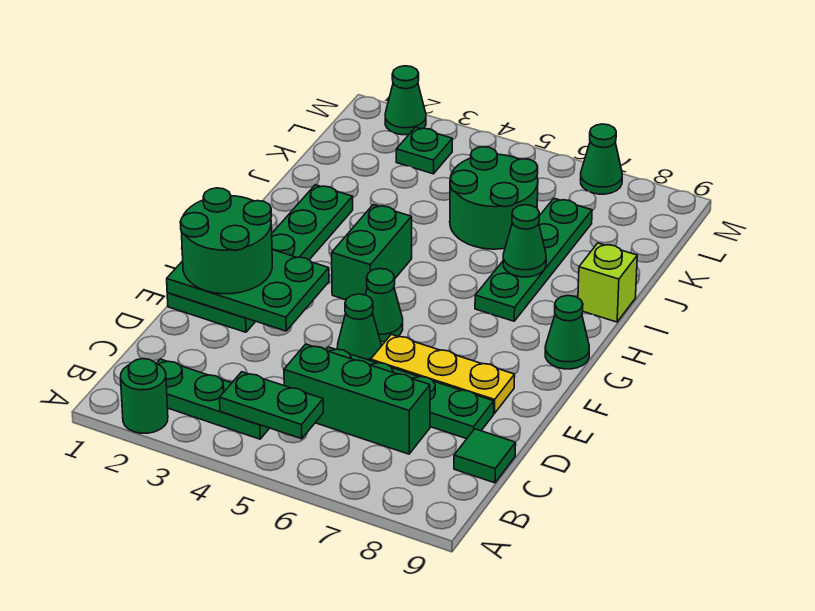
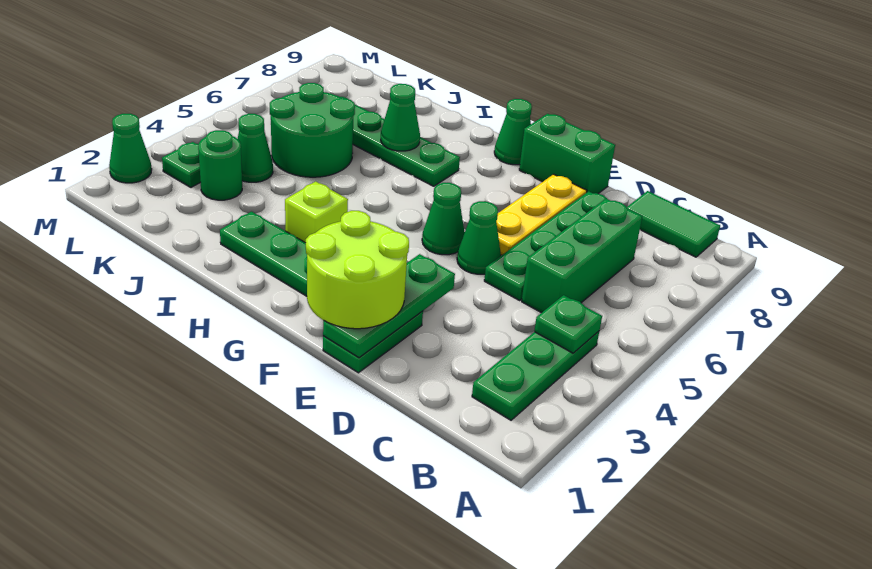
green 1x1 round brick [121,359,168,433] -> green 1x1 round brick moved to [198,130,242,200]
green 1x2 plate [220,372,323,439] -> green 1x1 plate [534,295,602,353]
green 1x1 tile [454,429,516,483] -> green 1x2 tile [627,191,720,257]
green 2x3 plate [167,250,329,331] -> green 1x3 plate [323,254,455,358]
green 2x2 round brick [180,188,272,294] -> lime 2x2 round brick [306,211,409,329]
green 1x2 brick [332,205,412,300] -> green 1x2 brick moved to [519,114,615,194]
lime 1x1 brick [578,243,637,322] -> lime 1x1 brick moved to [285,181,348,243]
green 1x1 cone [581,124,622,194] -> green 1x1 cone moved to [238,114,273,182]

